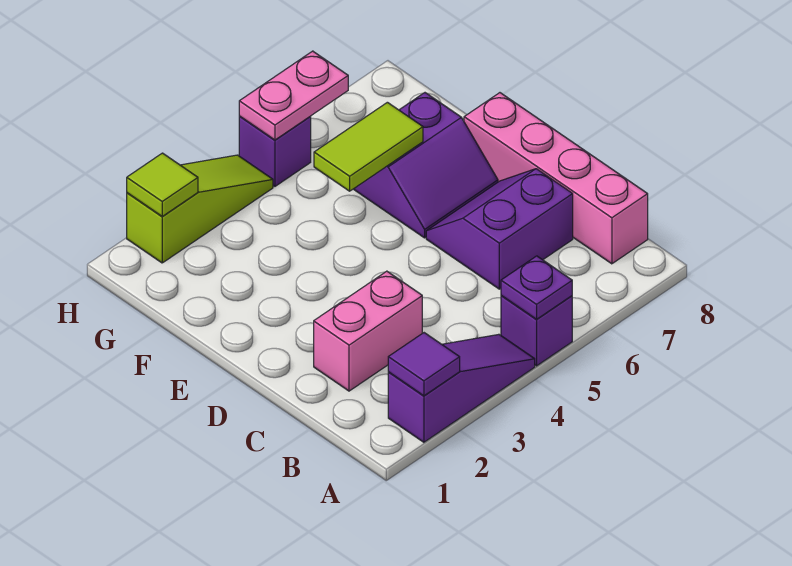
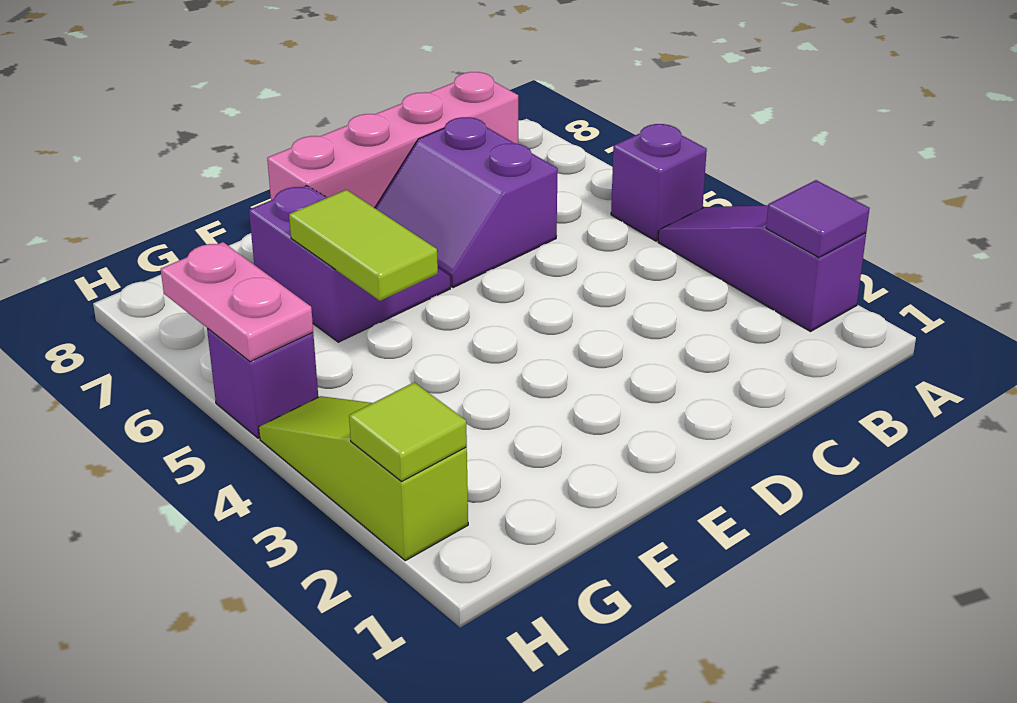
purple 1x1 plate [501,256,572,319] -> none
pink 1x2 brick [314,271,422,391] -> none

